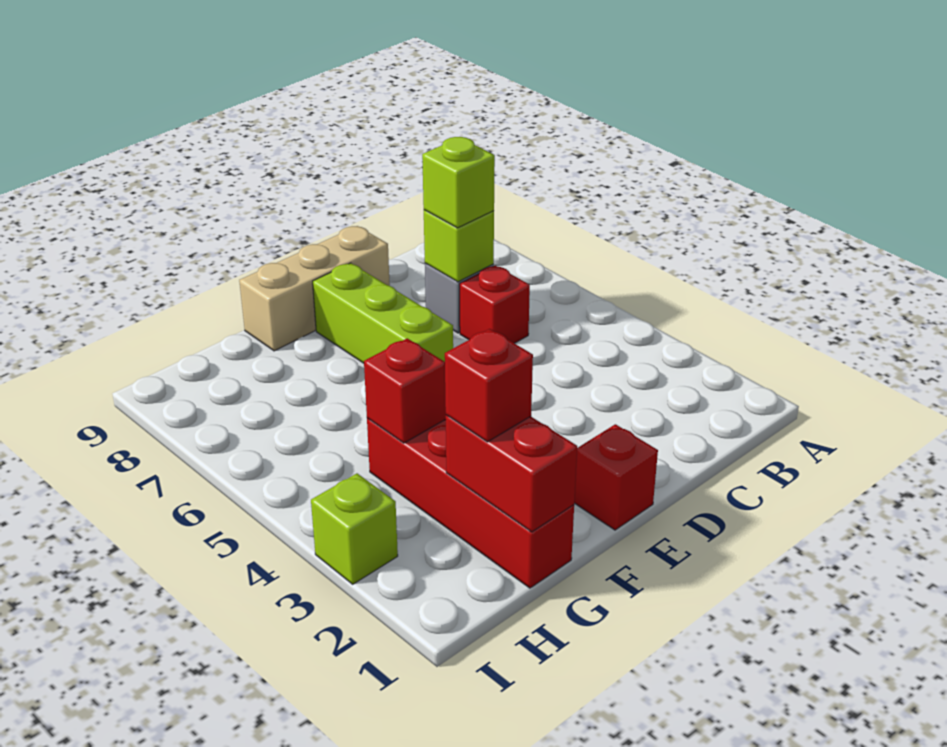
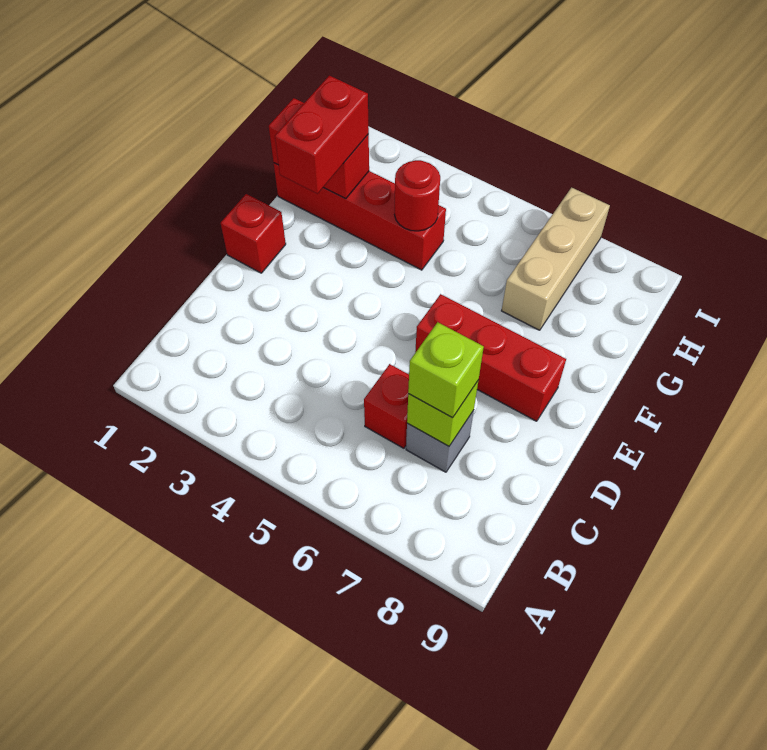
tan 1x3 brick [239,226,390,351] -> tan 1x3 brick moved to [502,188,610,330]
lime 1x3 brick [313,263,453,363] -> red 1x3 brick [415,294,566,421]
red 1x1 brick [445,329,533,442] -> red 1x2 brick [275,75,369,194]
red 1x1 brick [364,338,446,443] -> red 1x1 round brick [395,160,440,231]
lime 1x1 brick [311,473,398,584] -> none

